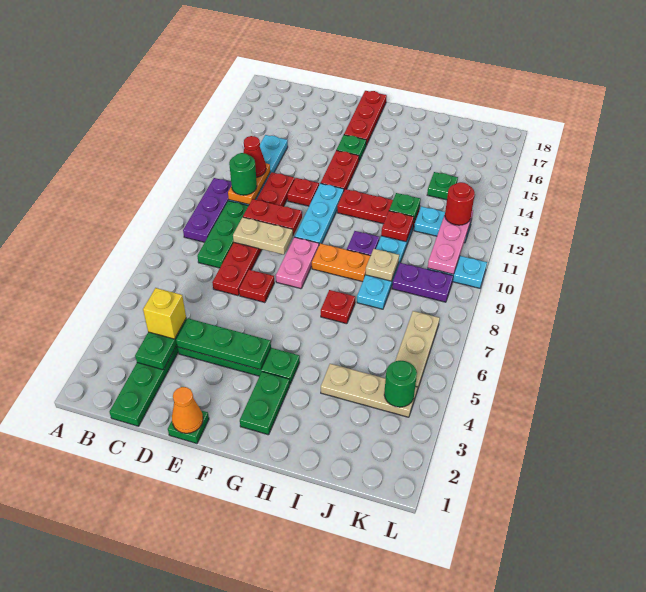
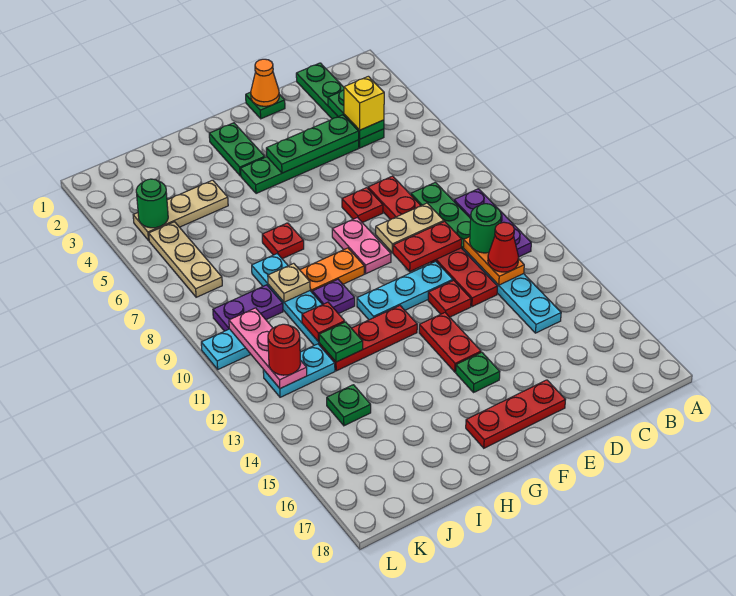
cyan 1x3 plate [295,183,344,245] -> cyan 1x3 plate turned to [357,261,453,320]
red 1x3 plate [344,91,387,145] -> red 1x3 plate turned to [466,380,565,448]

